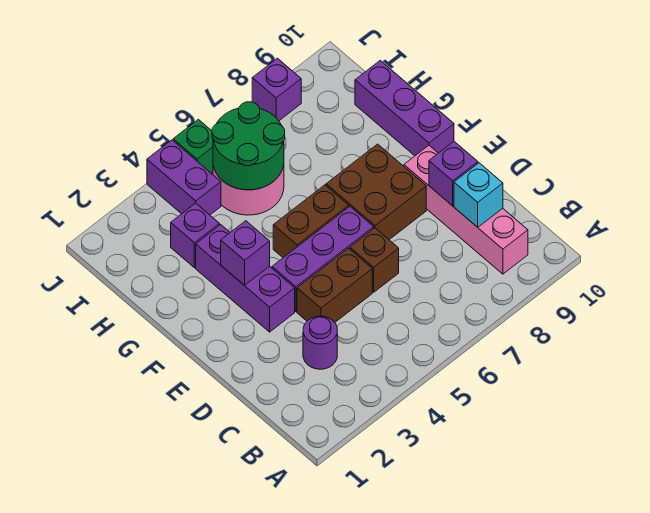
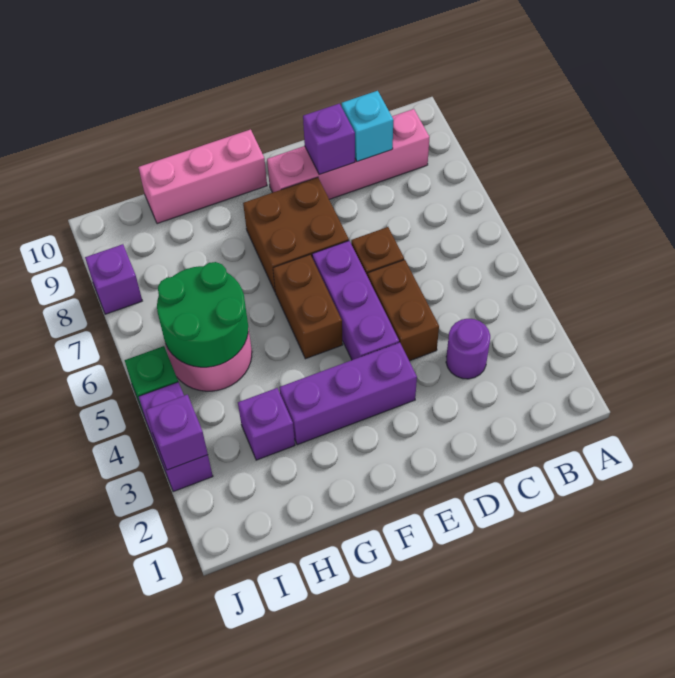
purple 1x1 brick [221,221,270,285] -> purple 1x1 brick moved to [146,395,208,470]
purple 1x3 brick [355,61,454,156] -> pink 1x3 brick [138,129,267,224]
purple 1x2 brick [147,140,221,215] -> purple 1x2 brick turned to [138,382,213,492]

